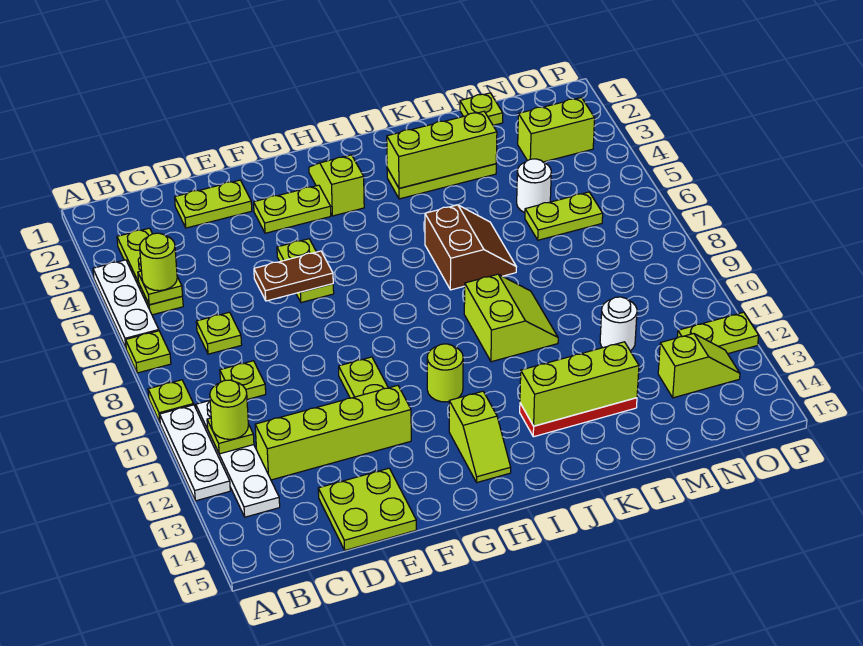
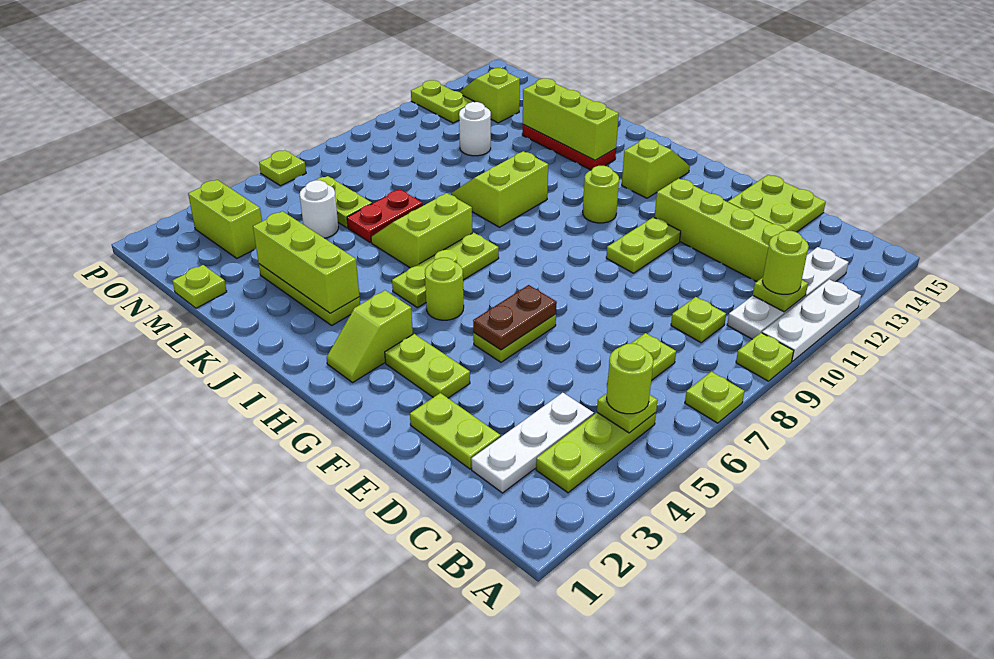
white 1x3 plate [93,260,159,348] -> white 1x3 plate moved to [471,393,594,493]
brown 1x2 plate [254,251,333,301] -> brown 1x2 plate turned to [473,285,557,350]
none -> lime 1x1 round brick [425,258,464,320]
none -> lime 1x3 plate [392,233,499,308]
brown 2x2 slope [425,205,516,290] -> lime 2x2 slope [371,193,472,268]
none -> red 1x2 plate [347,189,423,243]
none -> lime 1x1 plate [259,150,306,186]

